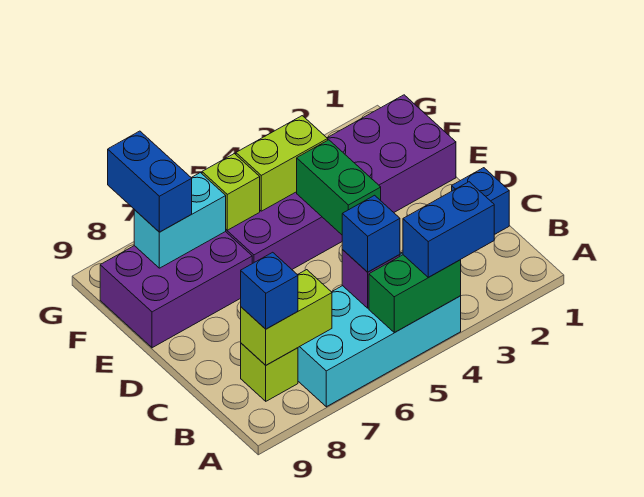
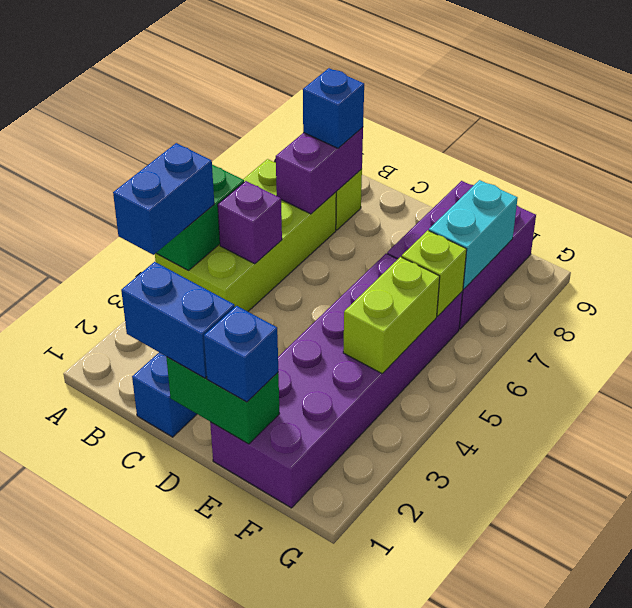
cyan 2x4 brick [298,252,461,407] -> lime 2x4 brick [155,159,336,311]
blue 1x1 brick [342,195,400,272] -> blue 1x1 brick moved to [204,306,278,402]
lime 1x2 brick [241,270,332,365] -> purple 1x2 brick [276,127,363,214]
green 1x2 brick [297,140,381,235] -> green 1x2 brick moved to [166,357,280,444]
blue 1x2 brick [108,131,192,232] -> blue 1x2 brick moved to [121,262,235,378]

